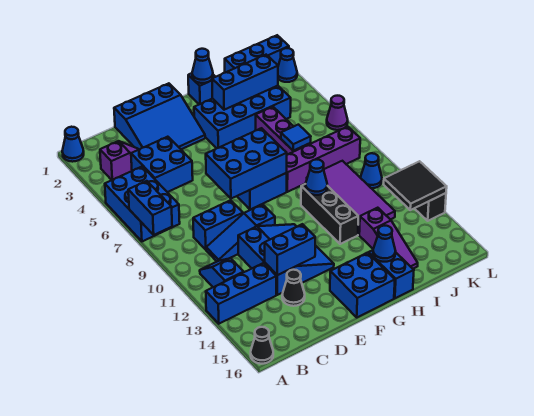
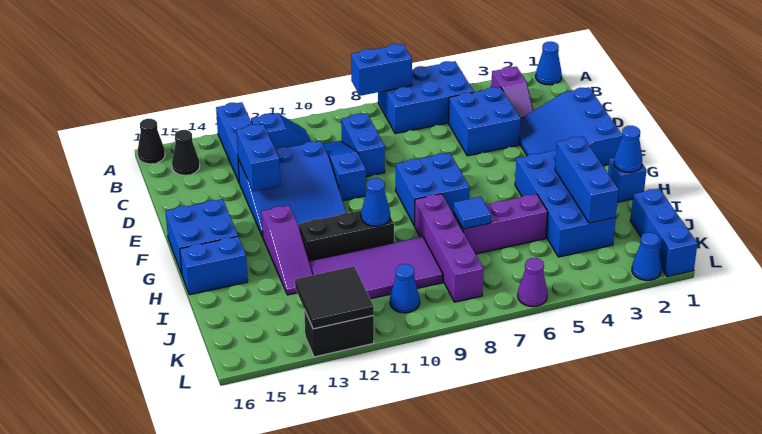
black 1x1 cone [282,270,305,306] -> black 1x1 cone moved to [172,130,200,175]
blue 2x3 brick [206,128,287,199] -> none
blue 1x1 cone [373,226,395,262] -> none
purple 1x3 slope [359,208,418,269] -> purple 1x3 slope turned to [261,205,313,295]

